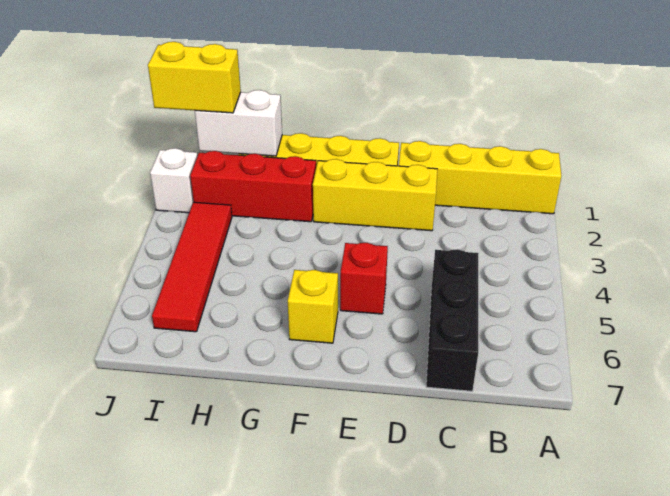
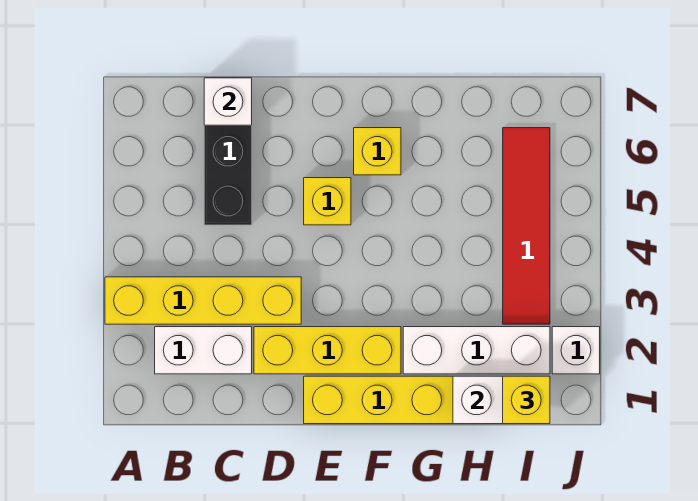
yellow 1x4 brick [399,141,561,214] -> yellow 1x4 brick moved to [105,277,301,324]
none -> white 1x2 brick [155,327,252,374]
none -> white 1x1 brick [204,78,252,125]
red 1x1 brick [340,243,388,314] -> yellow 1x1 brick [304,178,351,225]
red 1x3 brick [190,151,316,222] -> white 1x3 brick [403,327,550,374]
yellow 1x2 brick [148,42,241,113] -> yellow 1x1 brick [503,376,550,424]

